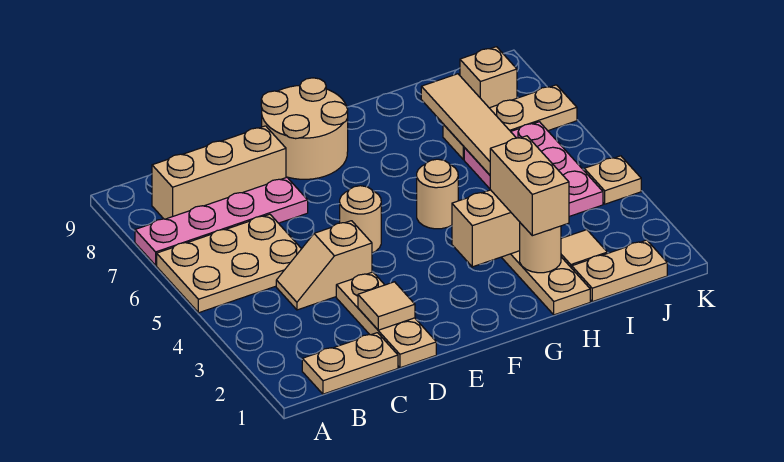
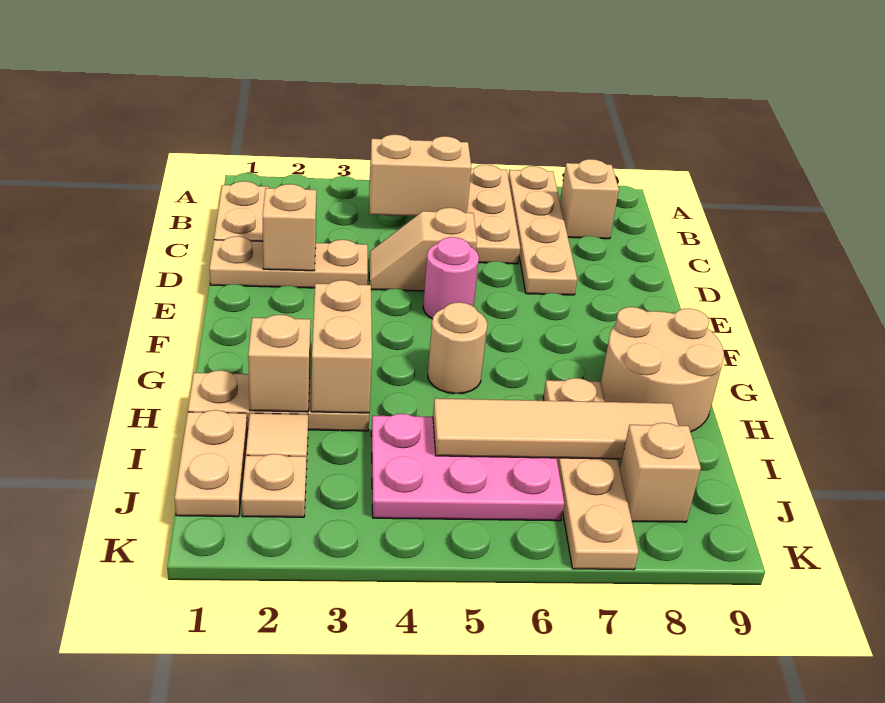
pink 1x4 plate [135,178,308,265] -> tan 1x4 plate [508,166,577,295]
tan 1x3 brick [152,126,286,219] -> tan 1x1 brick [560,159,619,239]
tan 1x2 slope [276,221,372,310] -> tan 1x2 slope turned to [369,208,477,291]
tan 1x1 tile [358,282,415,330] -> tan 1x1 brick [263,184,316,271]
tan 1x1 round brick [340,186,381,253] -> pink 1x1 round brick [423,237,479,319]
tan 2x2 round brick [261,78,348,179] -> tan 2x2 round brick moved to [601,307,724,432]
tan 1x1 round brick [520,223,561,273] -> tan 1x1 brick [248,315,311,412]
tan 1x2 brick [490,136,569,236] -> tan 1x2 brick moved to [369,135,471,216]
tan 1x3 plate [443,85,577,160] -> tan 1x4 plate [543,378,639,570]
tan 1x1 plate [584,156,641,204] -> tan 1x1 plate moved to [241,454,306,517]

